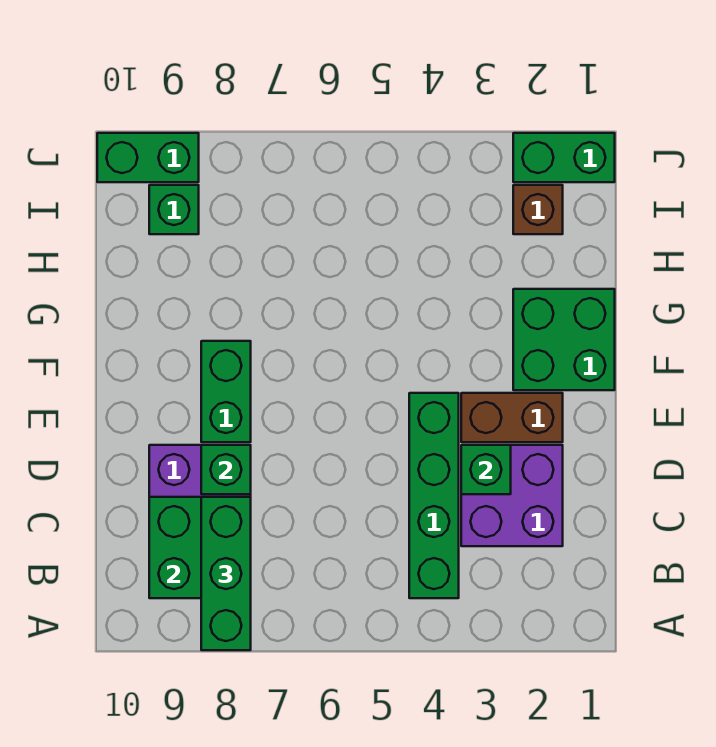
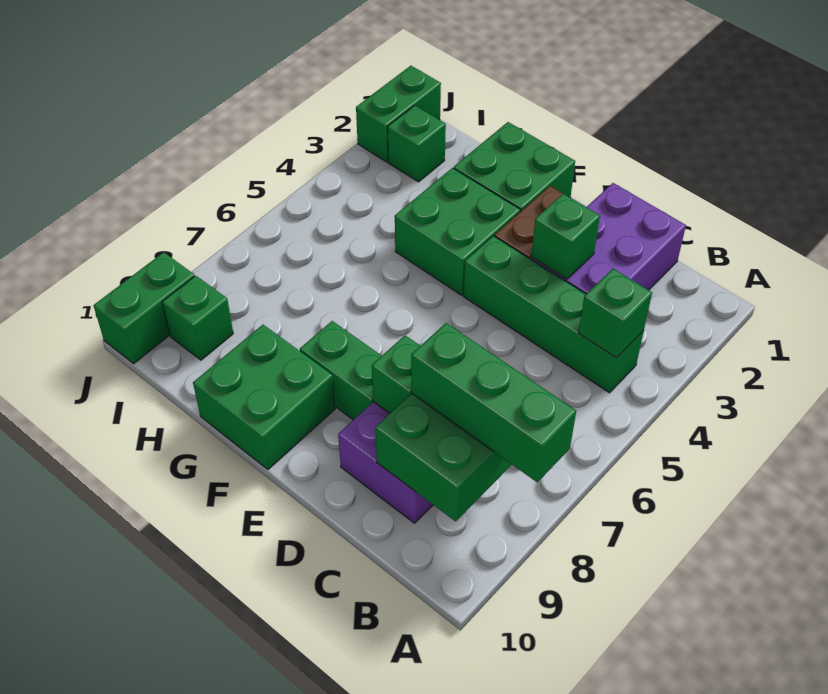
none -> green 1x1 brick [578,269,652,358]
purple 2x2 brick [461,445,563,546] -> purple 2x3 brick [531,183,686,294]
none -> green 2x2 brick [395,168,520,295]
none -> green 2x2 brick [193,325,335,469]
brown 1x1 brick [513,185,563,234] -> green 1x1 brick [388,105,446,182]

